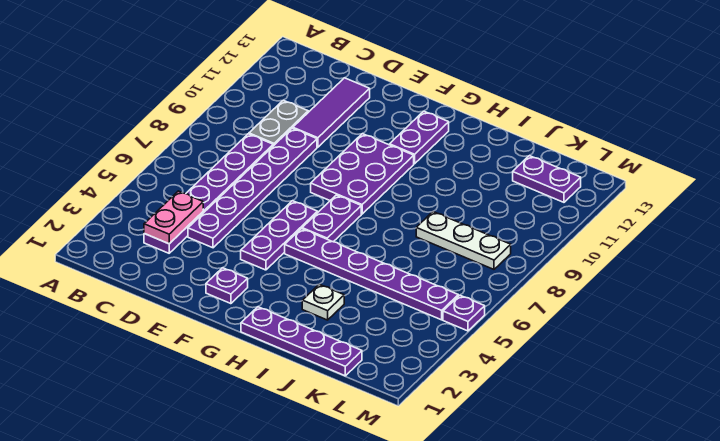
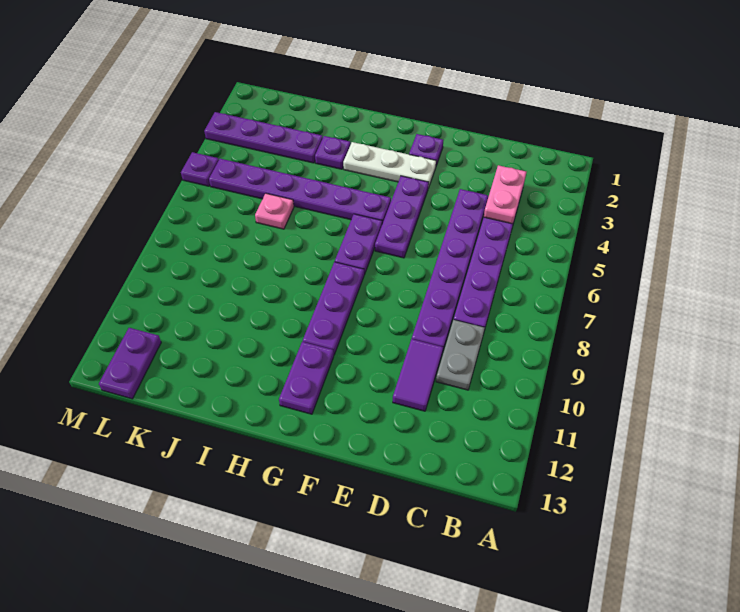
purple 1x3 tile [293,78,370,147] -> purple 1x2 tile [393,339,443,411]
purple 2x3 plate [311,134,414,214] -> purple 1x3 plate [303,262,364,354]
purple 1x4 plate [241,307,362,376] -> purple 1x4 plate moved to [204,112,323,163]
white 1x1 plate [302,284,344,320] -> purple 1x1 plate [315,136,351,169]
none -> pink 1x1 plate [255,193,294,229]
white 1x3 plate [416,212,511,269] -> white 1x3 plate moved to [343,142,436,188]
purple 1x2 plate [513,156,581,202] -> purple 1x2 plate turned to [99,328,161,399]

